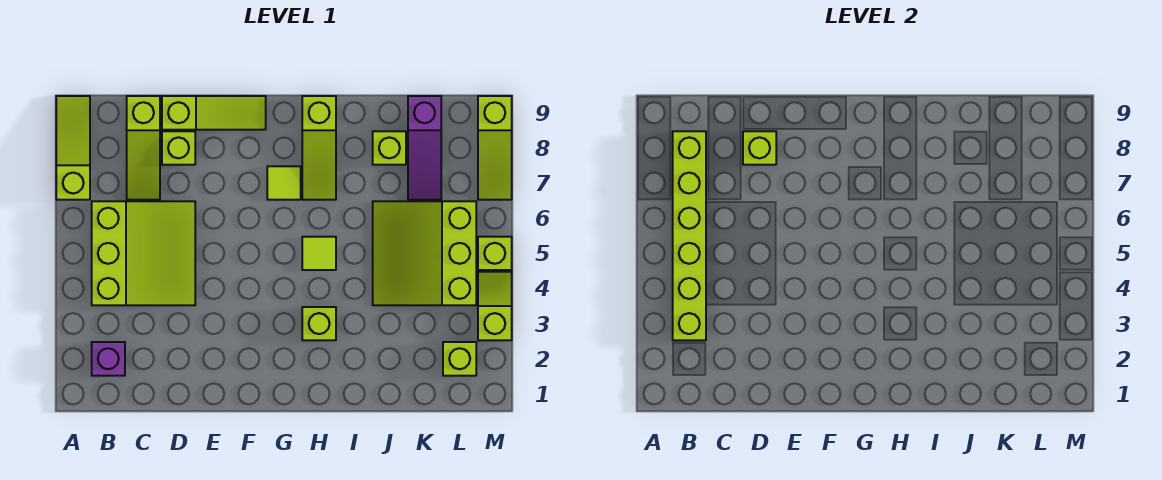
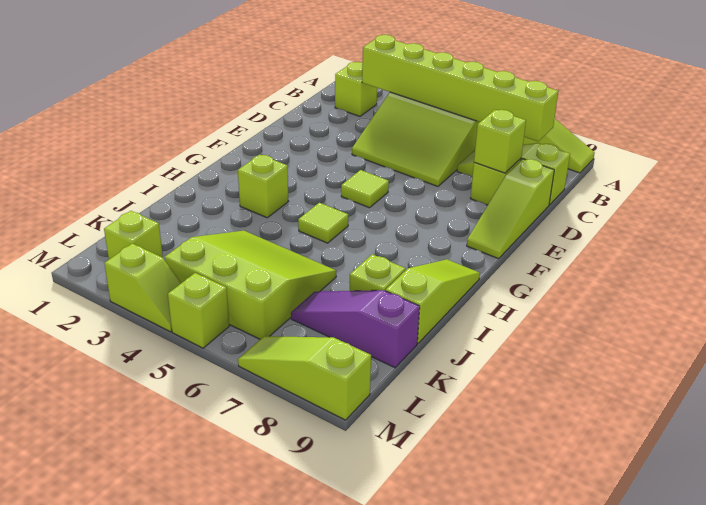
purple 1x1 brick [92,342,125,376] -> lime 1x1 brick [335,62,377,116]
lime 1x1 tile [267,166,301,200] -> lime 1x1 tile moved to [341,170,389,208]
lime 1x3 slope [302,96,336,200] -> lime 1x3 slope turned to [386,259,480,343]

